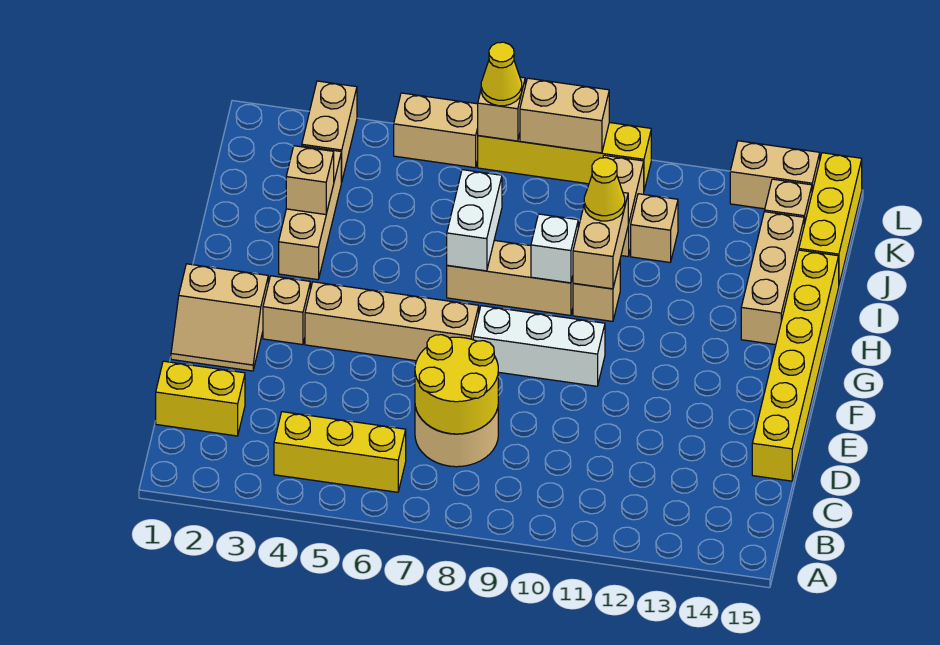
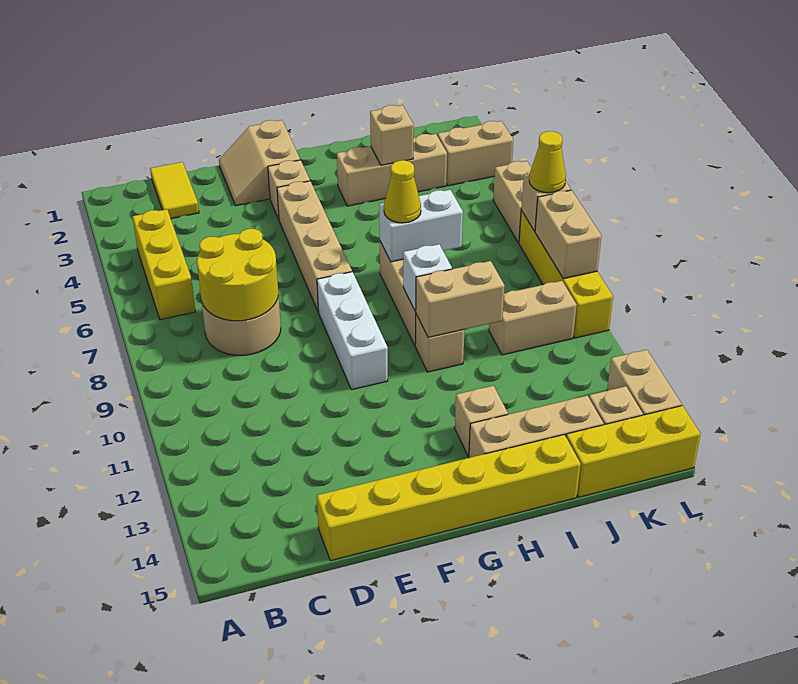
yellow 1x2 brick [156,361,245,436] -> yellow 1x2 tile [150,162,199,219]
yellow 1x1 cone [584,158,625,221] -> yellow 1x1 cone moved to [384,160,421,223]
tan 1x1 brick [631,194,678,262] -> tan 1x1 brick moved to [455,386,508,456]

